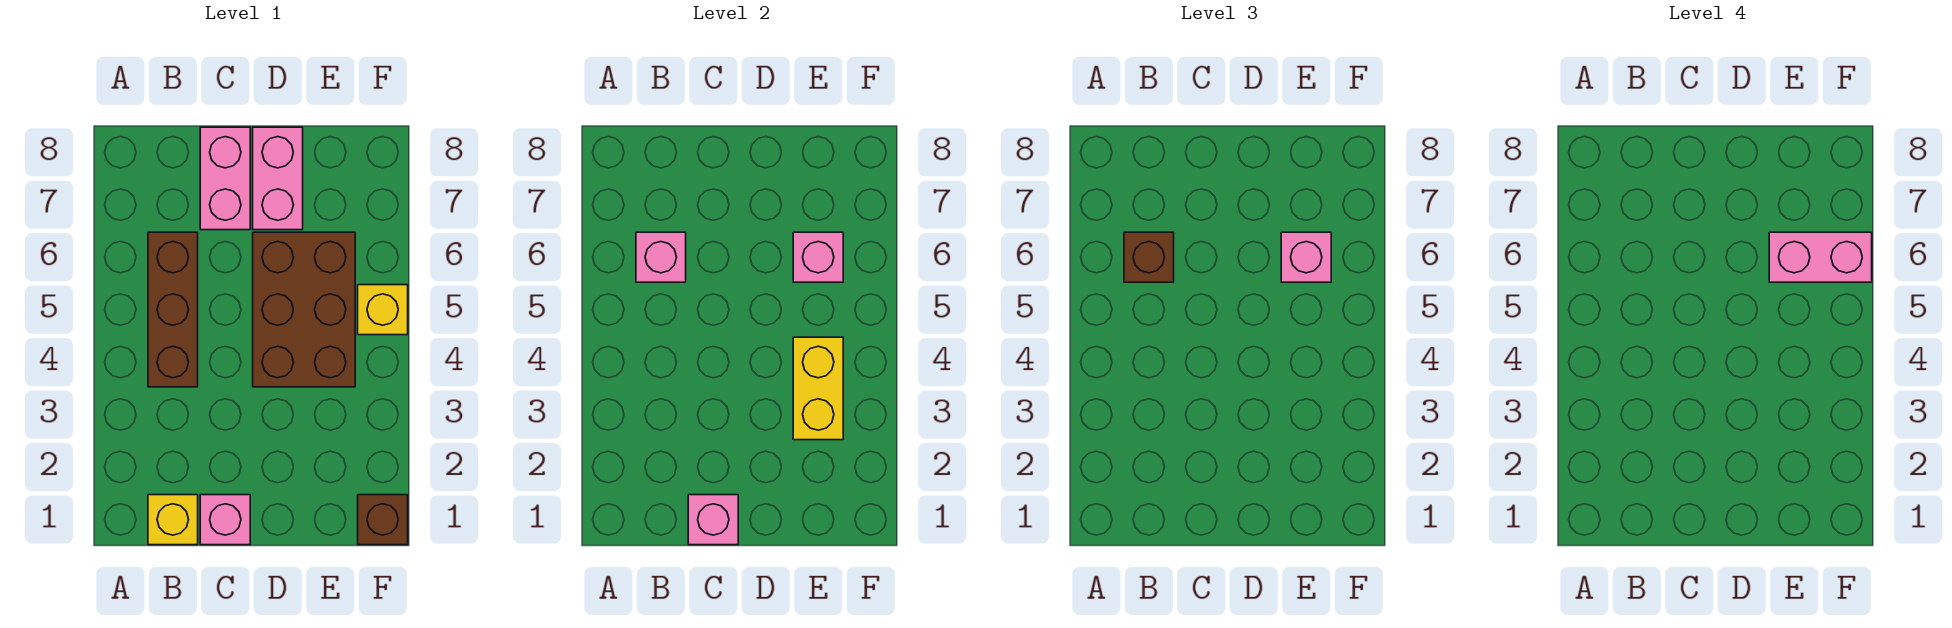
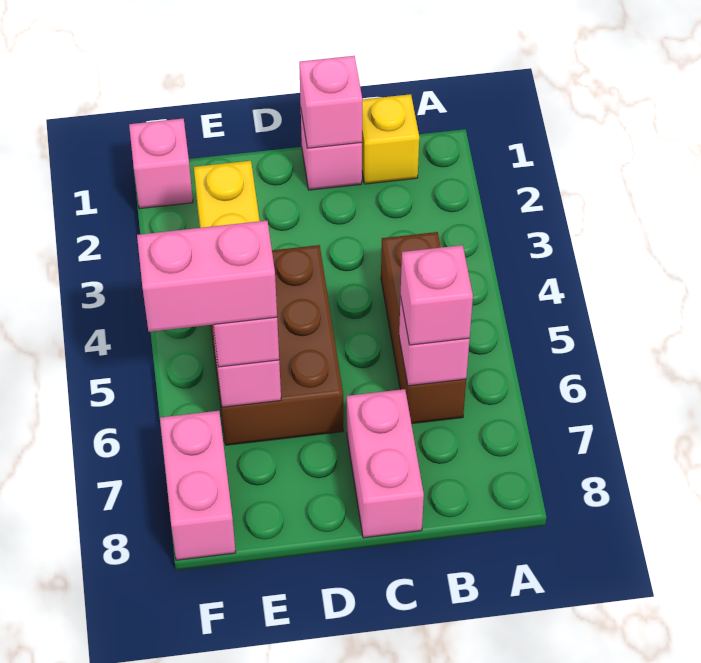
brown 1x1 brick [1124,232,1174,282] -> pink 1x1 brick [401,245,473,345]
pink 1x2 brick [253,127,303,230] -> pink 1x2 brick moved to [160,411,236,560]
brown 1x1 brick [358,495,408,545] -> pink 1x1 brick [129,119,193,209]
yellow 1x1 brick [358,285,408,335] -> none

